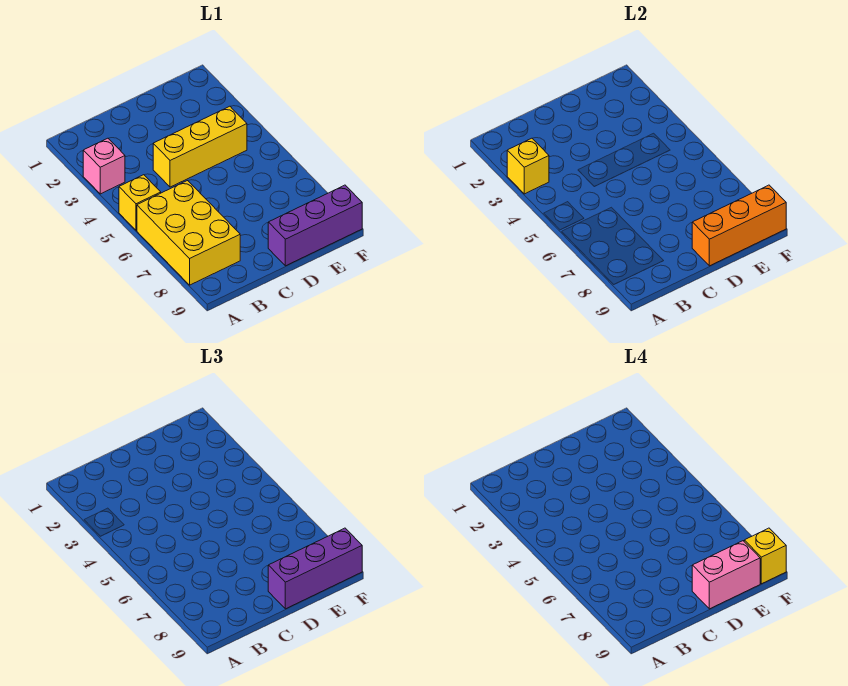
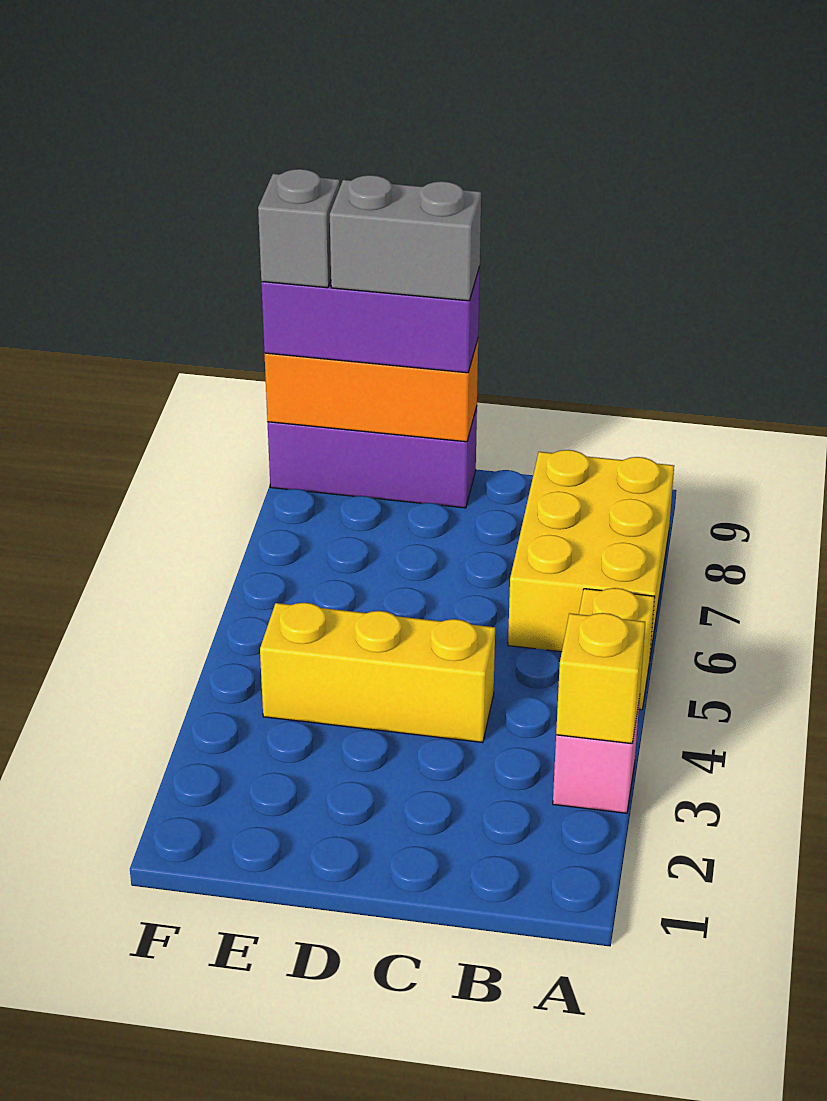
pink 1x2 brick [692,541,760,609] -> grey 1x2 brick [330,175,481,301]
yellow 1x1 brick [744,528,786,584] -> grey 1x1 brick [258,169,340,288]

